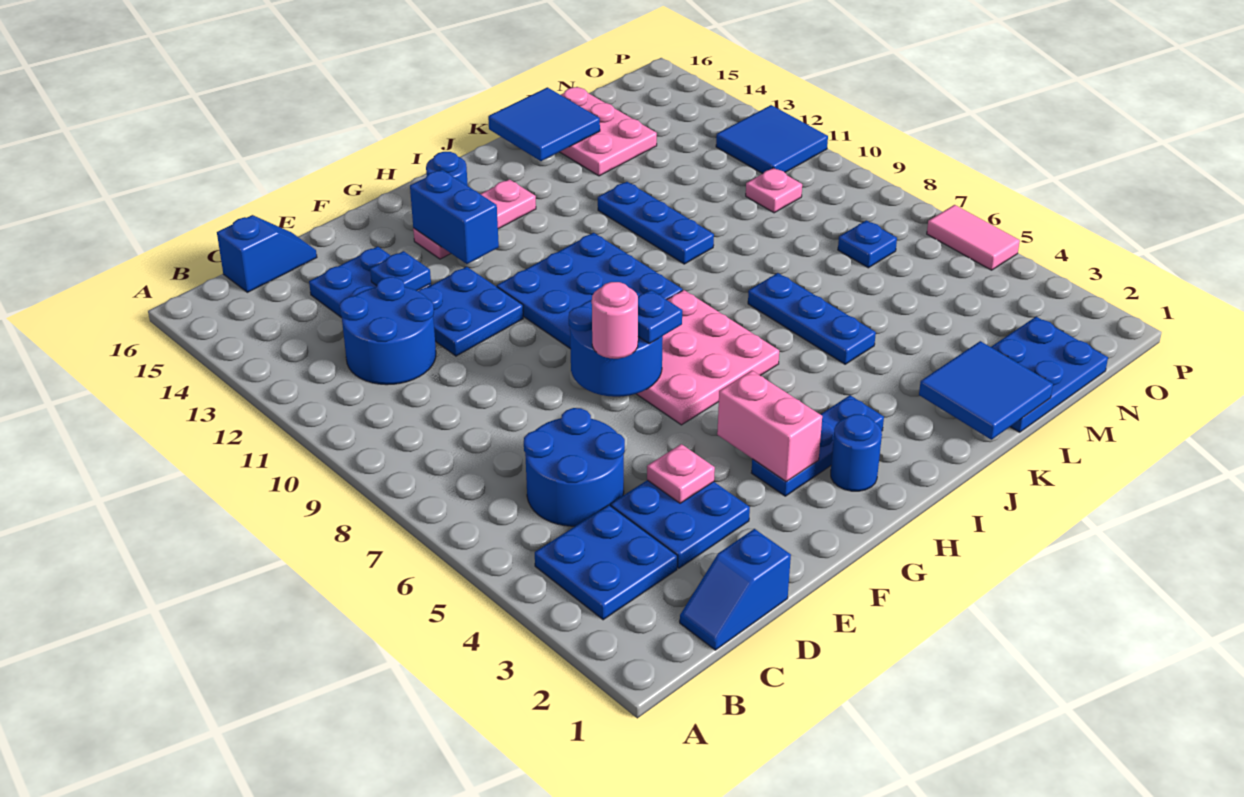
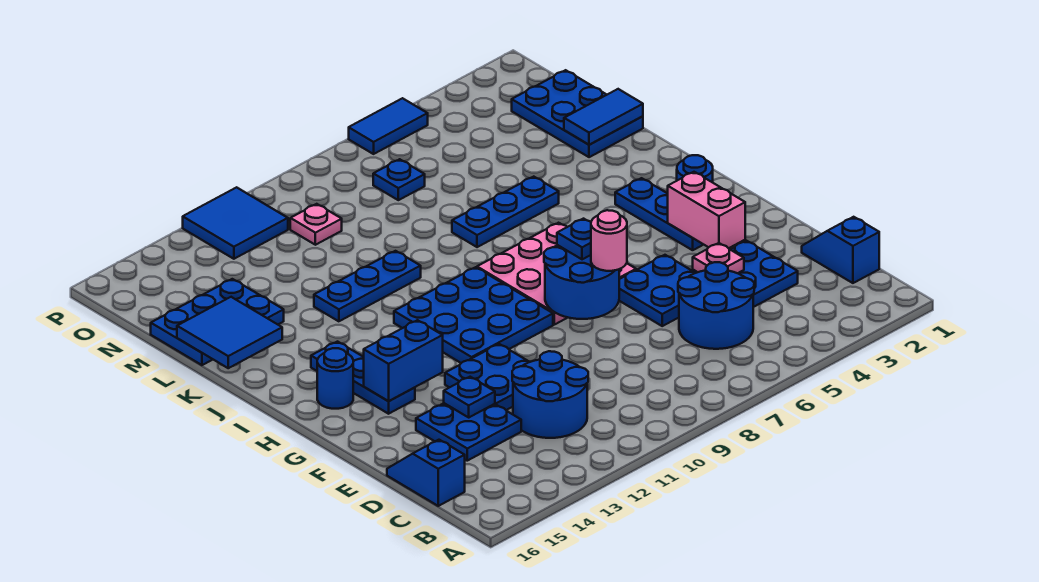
blue 2x2 plate [535,505,677,620] -> blue 2x2 plate moved to [619,255,695,326]
blue 1x2 slope [680,529,791,650] -> blue 1x2 slope turned to [802,217,879,283]
pink 1x2 brick [717,371,822,482] -> pink 1x2 brick turned to [668,172,745,248]
pink 1x3 plate [413,179,536,259] -> blue 1x3 plate [311,342,415,414]
blue 2x2 tile [919,341,1053,440] -> blue 1x2 tile [564,89,643,145]
pink 2x3 plate [560,87,657,176] -> blue 2x3 plate [151,279,284,365]
pink 1x2 tile [927,205,1020,270] -> blue 1x2 tile [349,98,428,154]

